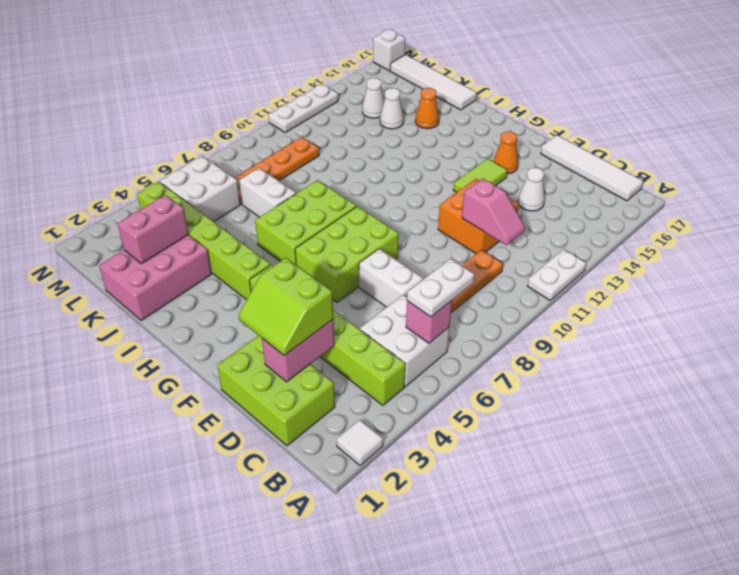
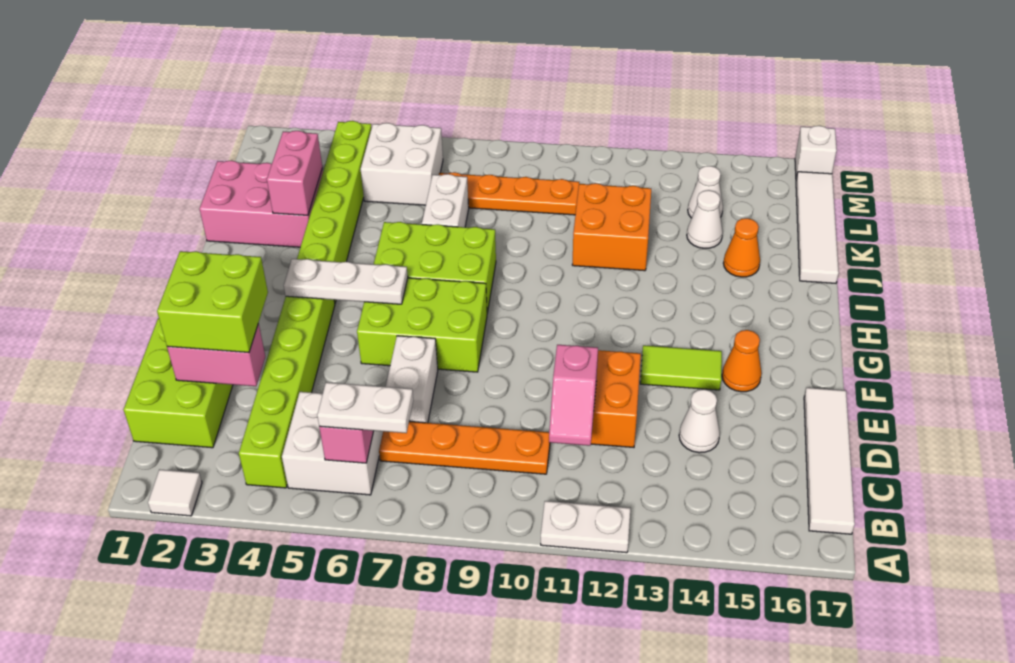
lime 2x2 slope [238,258,333,356] -> lime 2x2 brick [157,251,268,353]
none -> orange 2x2 brick [572,183,651,271]
pink 1x2 brick [118,195,189,264] -> pink 1x2 brick turned to [267,131,322,215]
white 1x3 plate [269,84,338,132] -> white 1x3 plate moved to [284,259,408,304]

